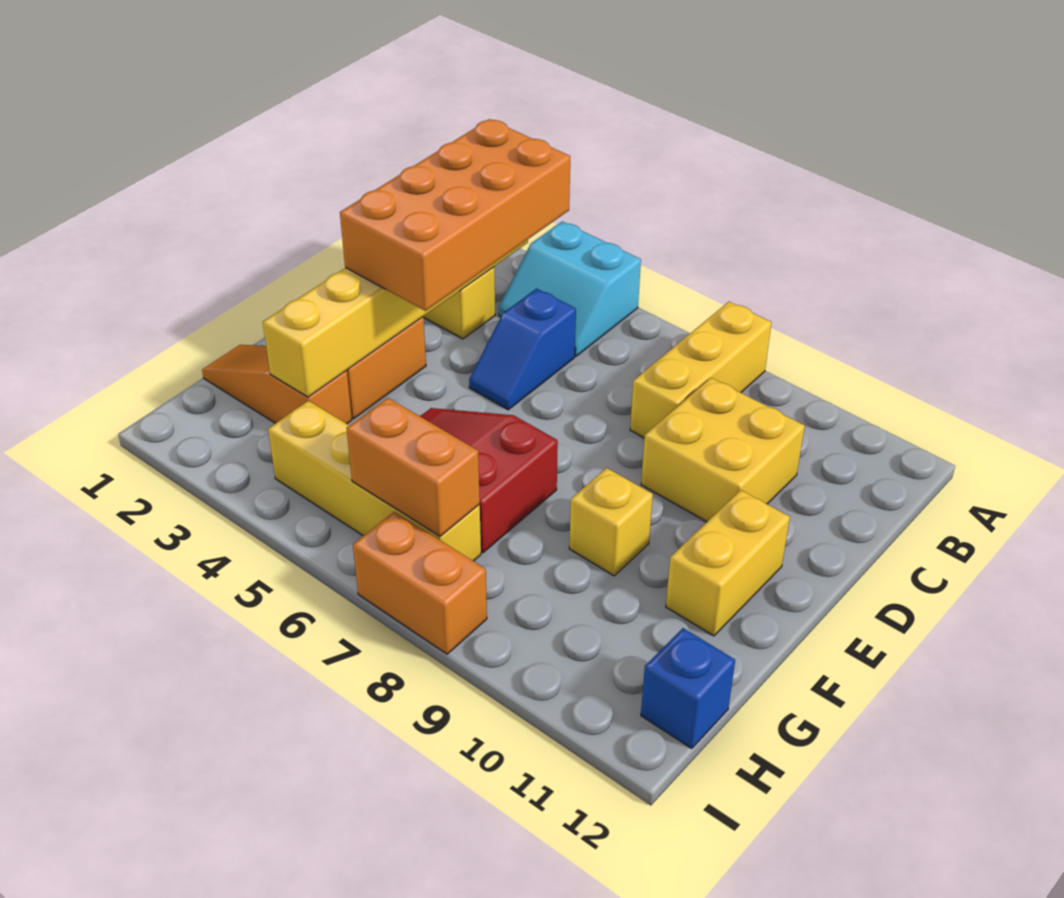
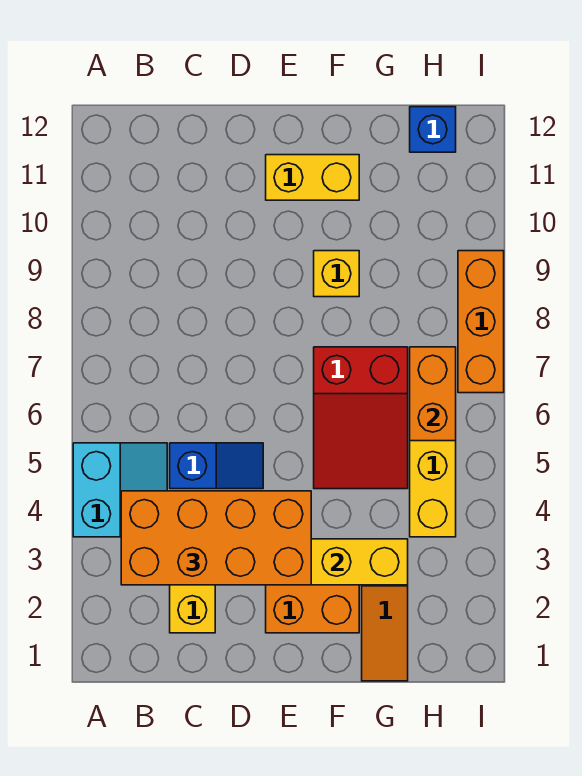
yellow 1x3 brick [630,302,772,438] -> none
yellow 2x2 brick [641,378,805,522] -> none
orange 1x2 brick [353,511,487,654] -> orange 1x3 brick [458,251,504,393]

